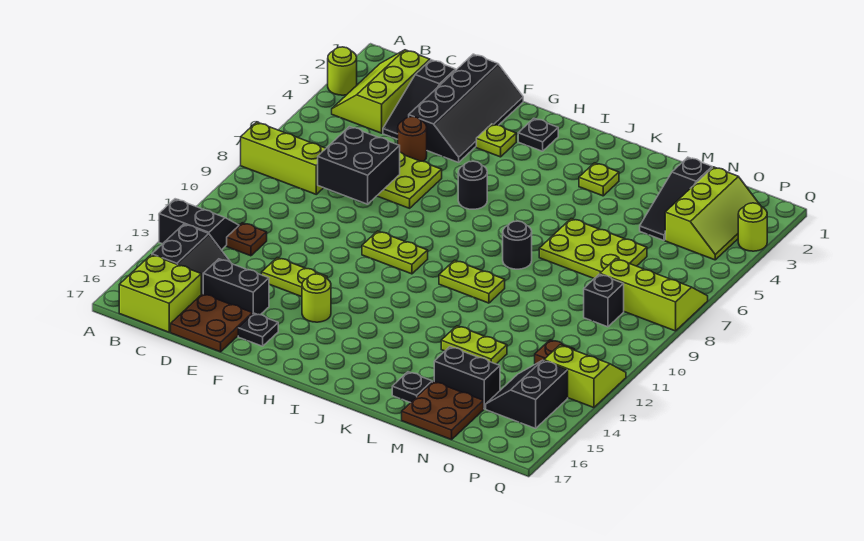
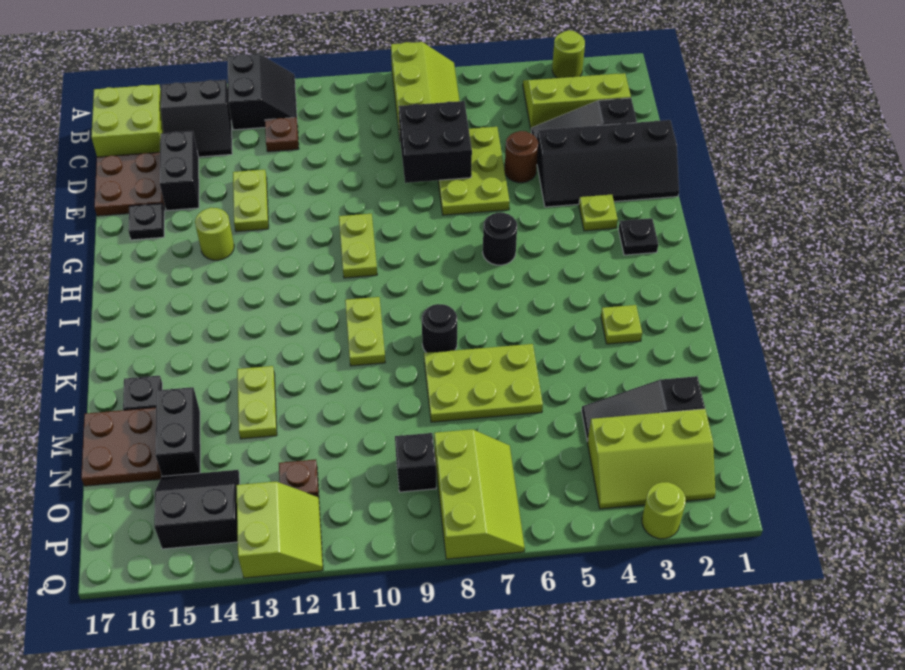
lime 2x3 plate [539,219,647,278] -> lime 2x3 plate turned to [424,344,543,422]

